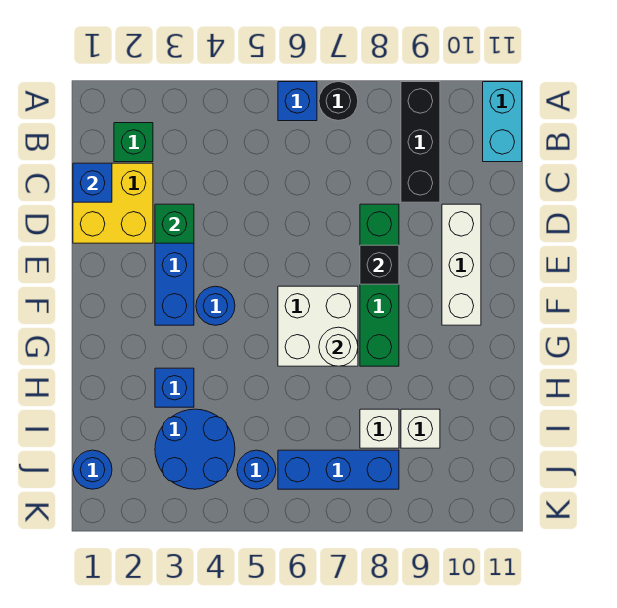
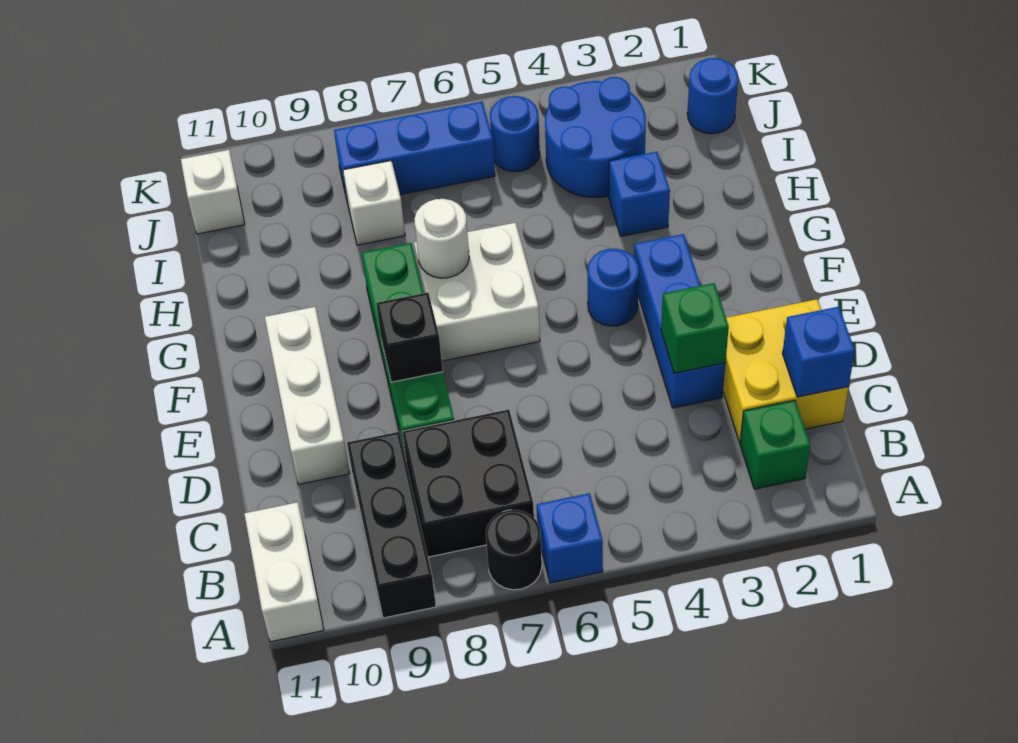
cyan 1x2 brick [483,82,522,162] -> white 1x2 brick [244,502,324,642]
none -> black 2x2 brick [402,410,534,557]
white 1x1 brick [401,409,440,448] -> white 1x1 brick moved to [181,150,245,234]

